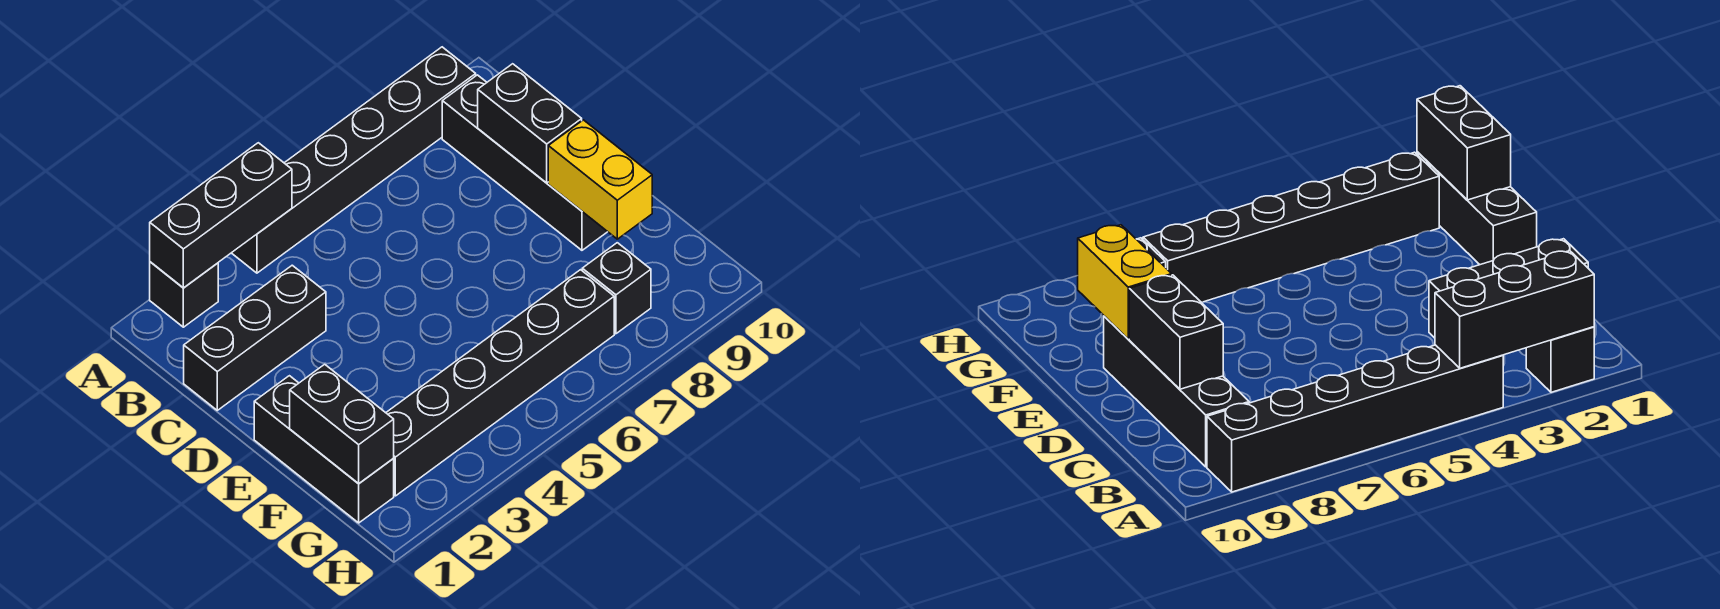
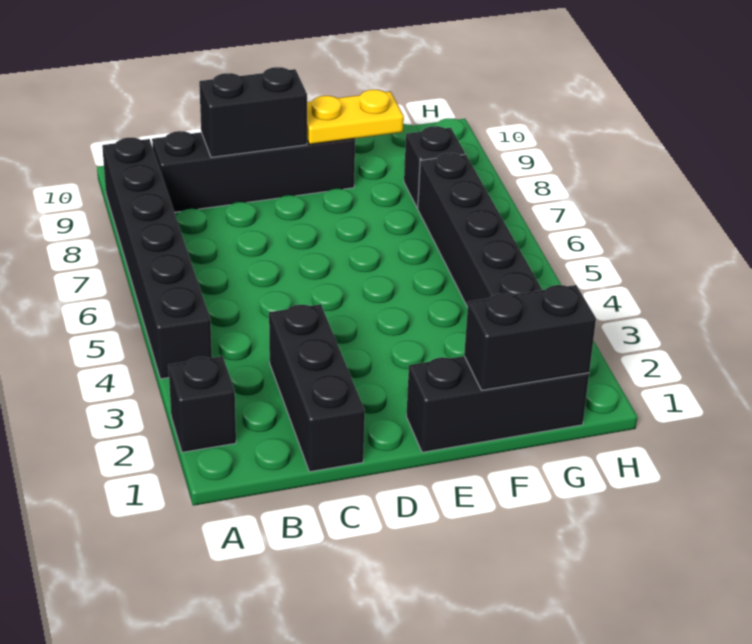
black 1x3 brick [150,143,292,288] -> none
yellow 1x2 brick [548,120,652,239] -> yellow 1x2 plate [307,90,404,144]

